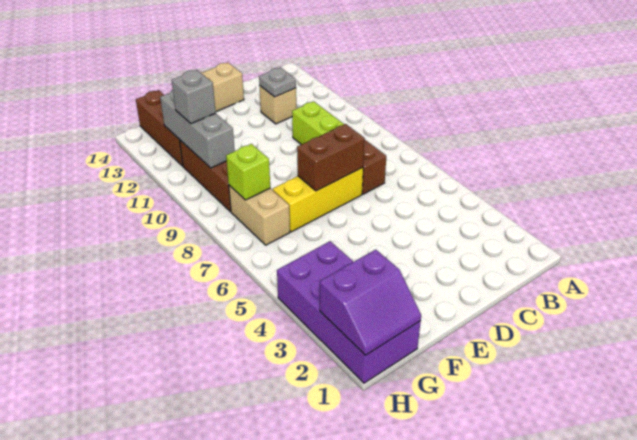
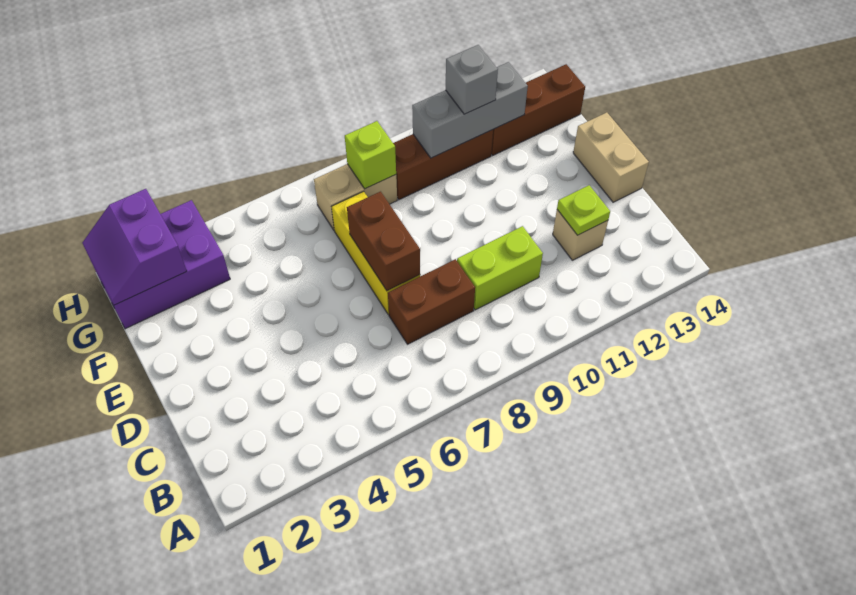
grey 1x1 plate [259,67,296,97] -> lime 1x1 plate [557,185,610,235]
purple 2x4 brick [277,241,421,383] -> purple 2x3 brick [89,200,230,329]

